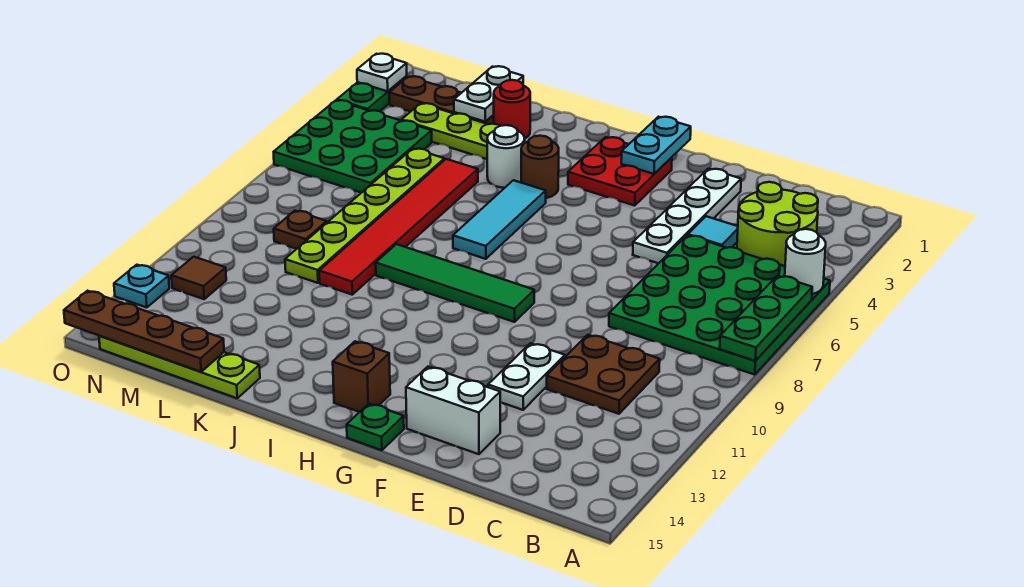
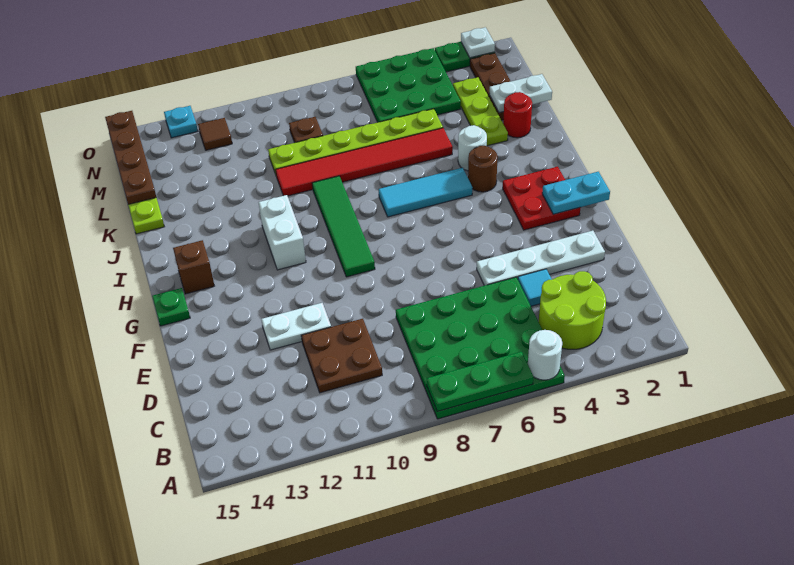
white 1x2 brick [406,367,500,454] -> white 1x2 brick moved to [258,195,306,270]

